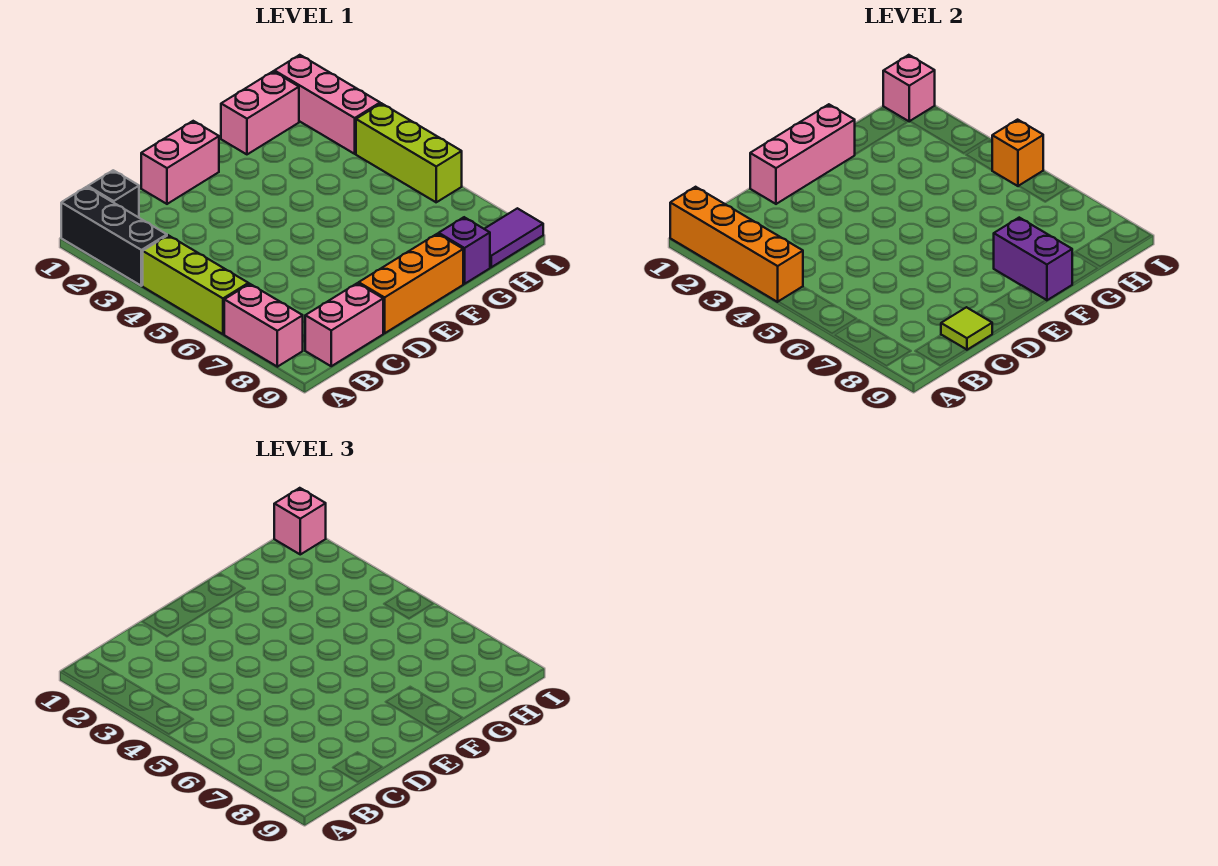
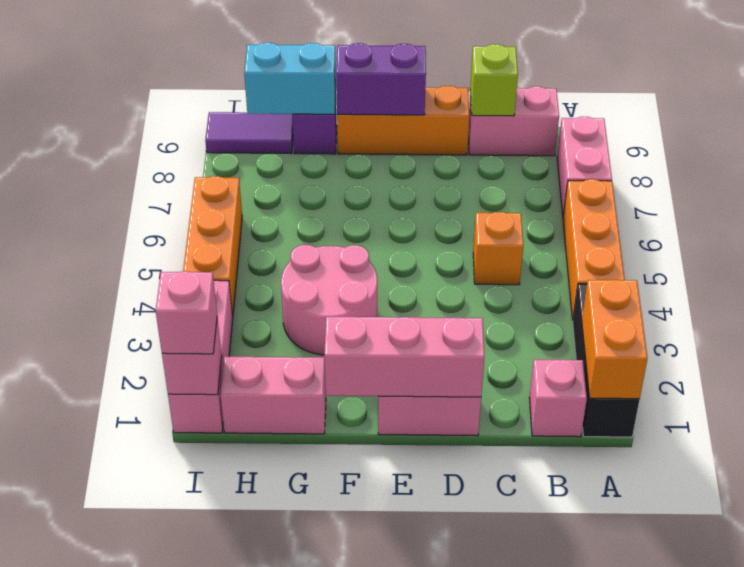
orange 1x4 brick [670,187,803,302] -> orange 1x2 brick [582,280,647,399]
lime 1x3 brick [143,235,248,334] -> orange 1x3 brick [563,179,625,320]
black 1x1 brick [88,170,139,218] -> pink 1x1 brick [529,359,587,437]
lime 1x1 tile [941,307,992,350] -> lime 1x1 brick [470,44,518,116]
none -> pink 2x2 round brick [281,245,377,355]
purple 1x2 brick [994,218,1072,300] -> purple 1x2 brick turned to [336,43,426,115]
none -> cyan 1x2 brick [244,43,336,114]
lime 1x3 brick [356,103,462,202] -> orange 1x3 brick [183,176,242,316]
orange 1x1 brick [992,120,1043,186] -> orange 1x1 brick moved to [473,212,523,285]

